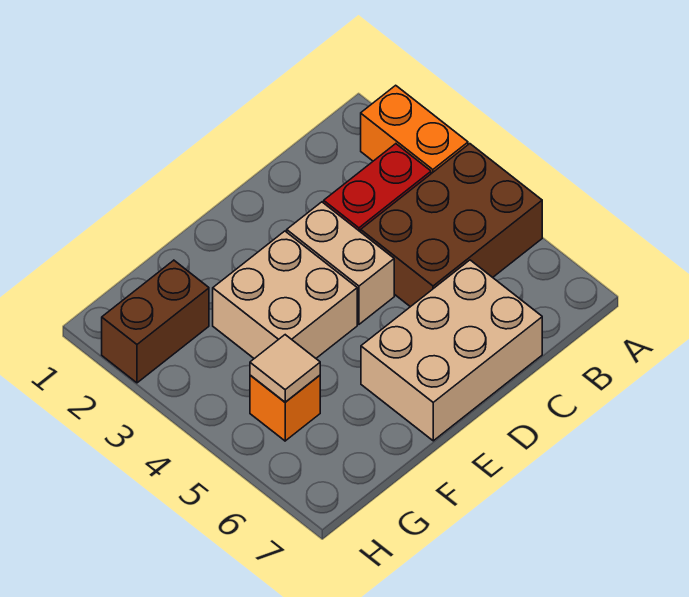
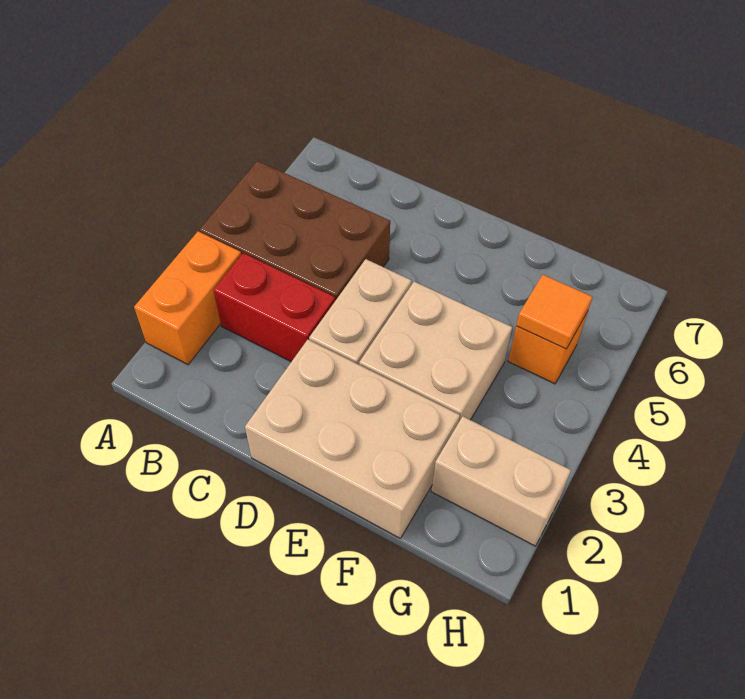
tan 2x3 brick [361,260,542,441] -> tan 2x3 brick moved to [245,340,460,538]
brown 1x2 brick [102,260,209,383] -> tan 1x2 brick [431,417,571,546]
tan 1x1 tile [250,335,320,402] -> orange 1x1 tile [516,275,592,349]

